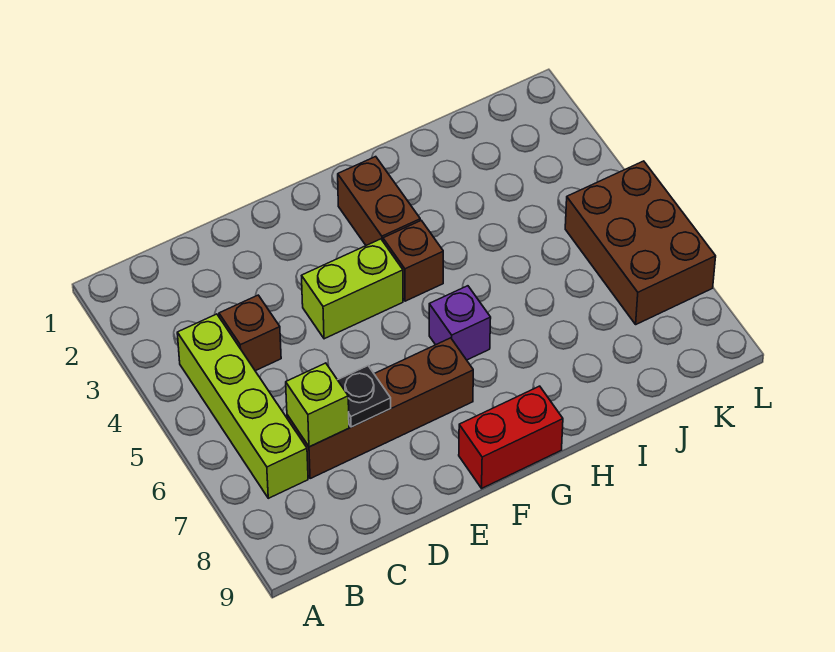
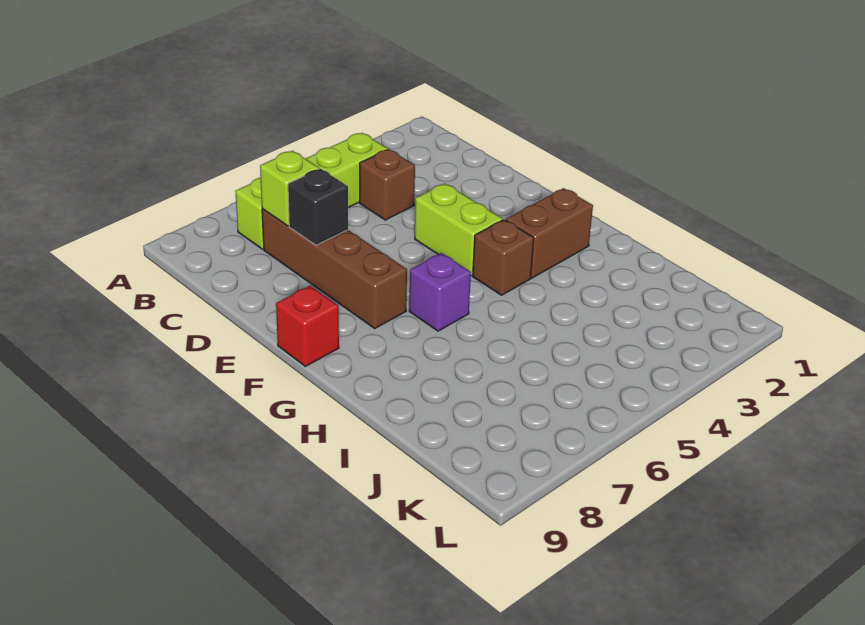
black 1x1 plate [338,366,391,427] -> black 1x1 brick [288,169,348,245]
red 1x2 brick [459,386,563,488] -> red 1x1 brick [276,286,339,367]
brown 2x3 brick [565,161,716,324] -> none

